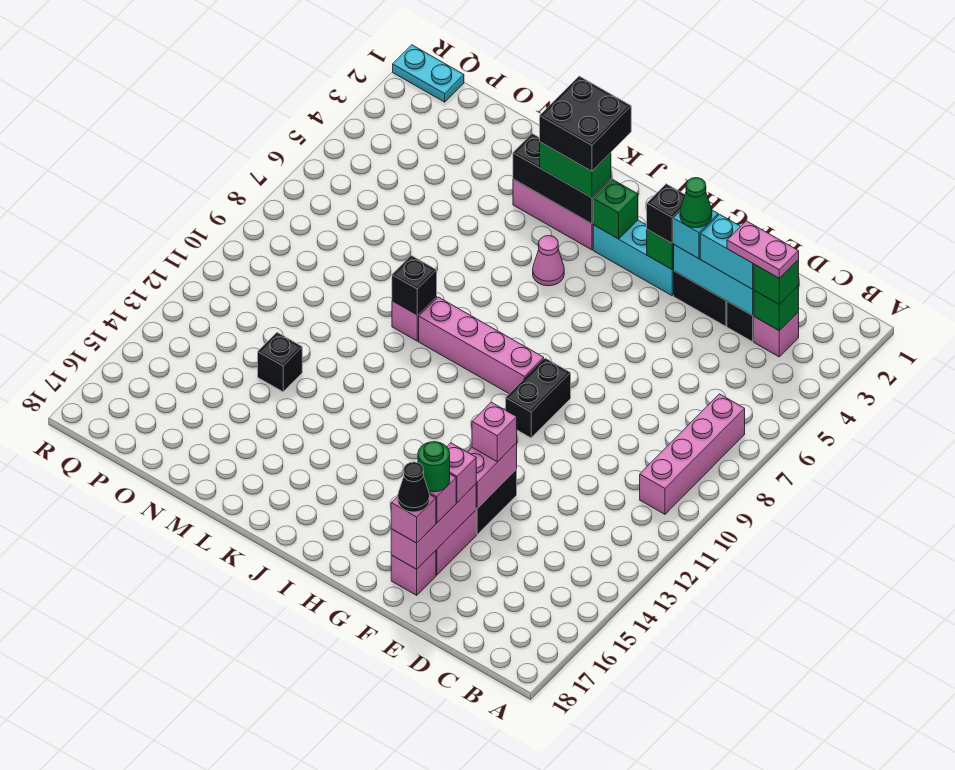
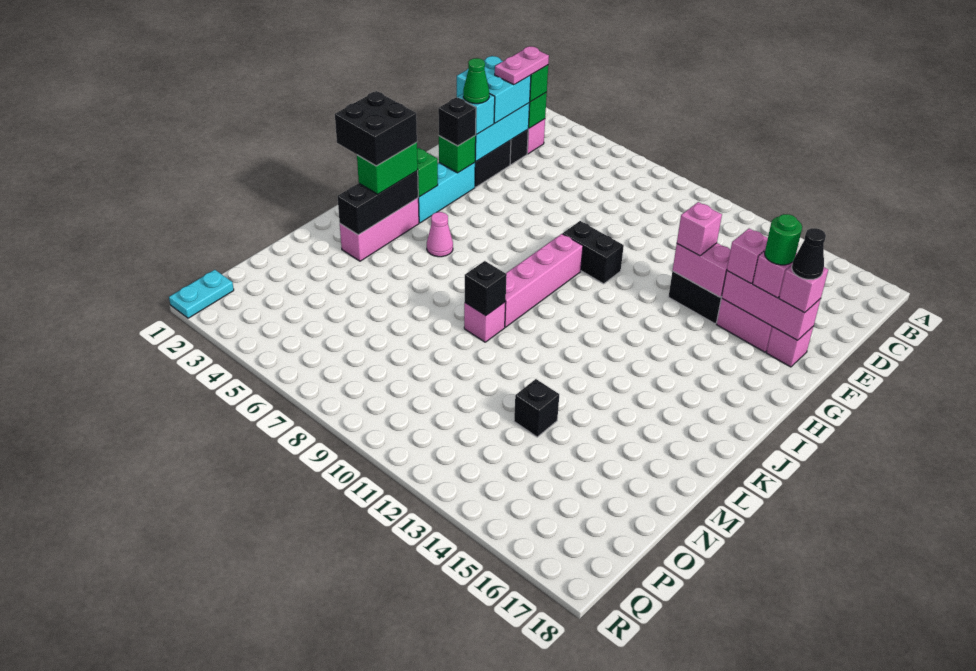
pink 1x4 brick [640,394,745,514] -> none
cyan 1x2 brick [700,214,754,289] -> cyan 2x2 brick [457,56,531,123]

